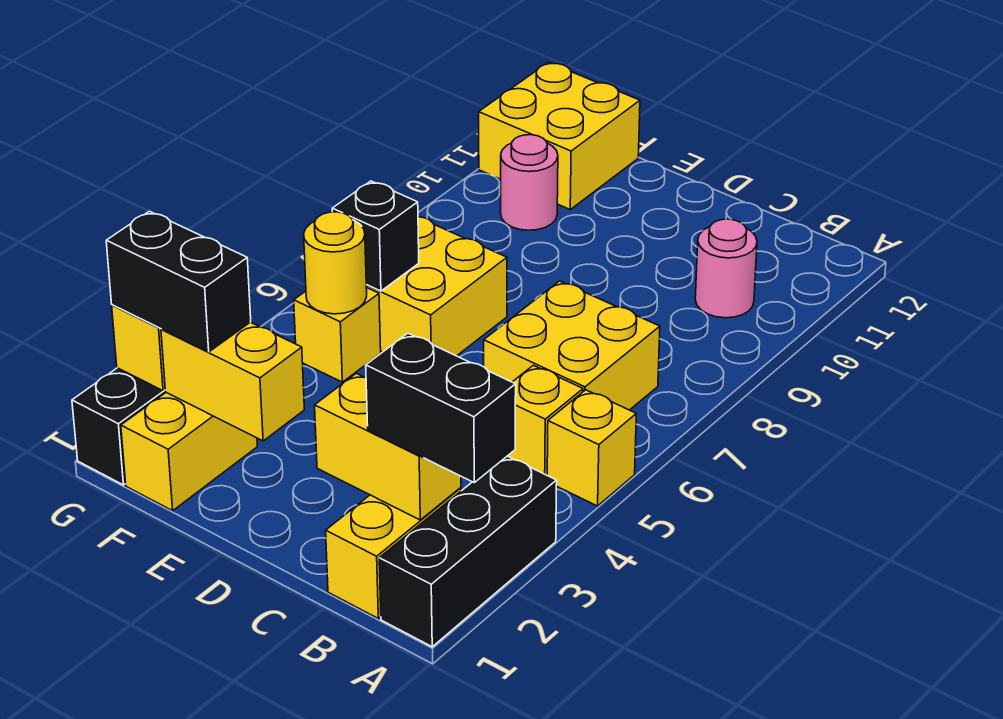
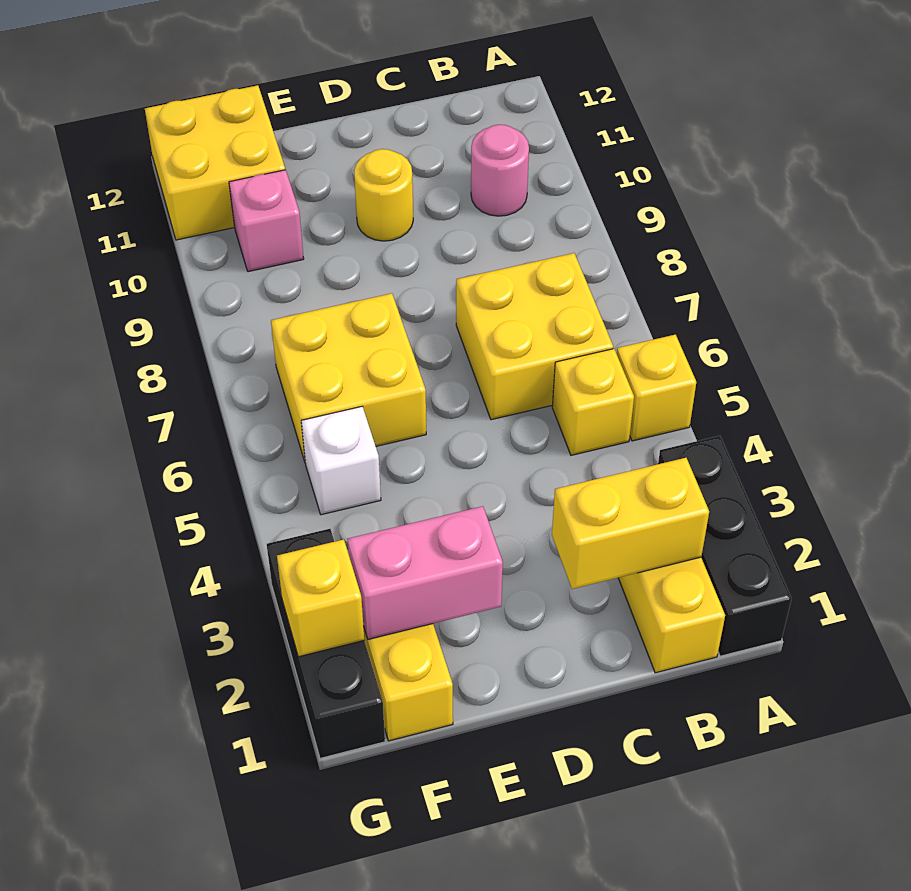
black 1x2 brick [366,333,516,482] -> none
yellow 1x2 brick [161,322,304,441] -> pink 1x2 brick [347,506,503,639]
black 1x2 brick [106,211,251,352] -> none
yellow 1x1 brick [294,287,381,382] -> white 1x1 brick [301,407,381,515]
yellow 1x1 round brick [304,212,367,314] -> yellow 1x1 round brick moved to [354,149,413,241]
black 1x1 brick [332,181,419,291] -> none
pink 1x1 round brick [501,135,558,230] -> pink 1x1 brick [229,170,304,272]

